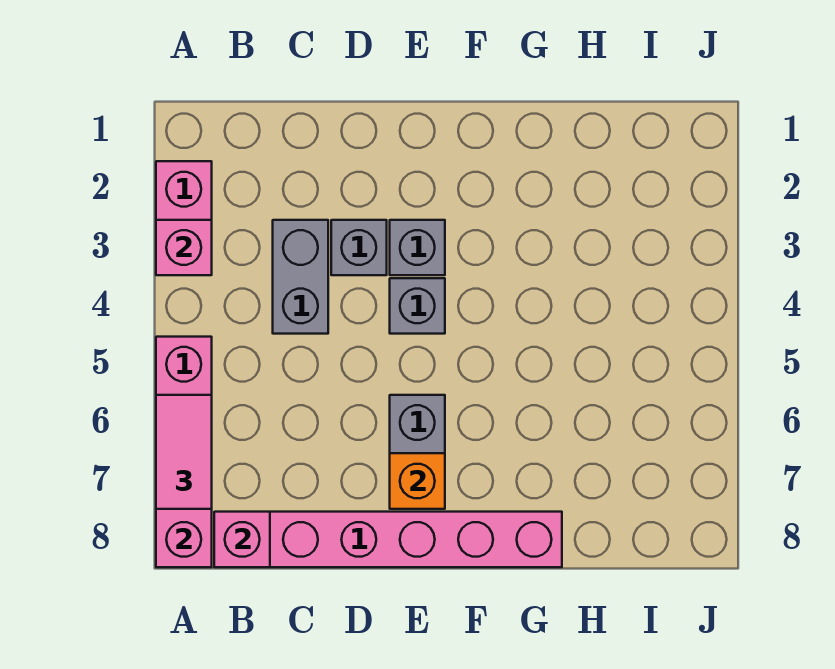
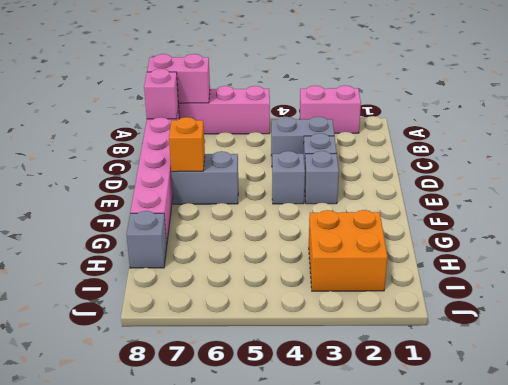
pink 1x1 brick [156,220,212,275] -> none
pink 1x2 tile [156,395,212,509] -> none
none -> orange 2x2 brick [309,210,387,291]
none -> grey 1x1 brick [126,211,167,268]

